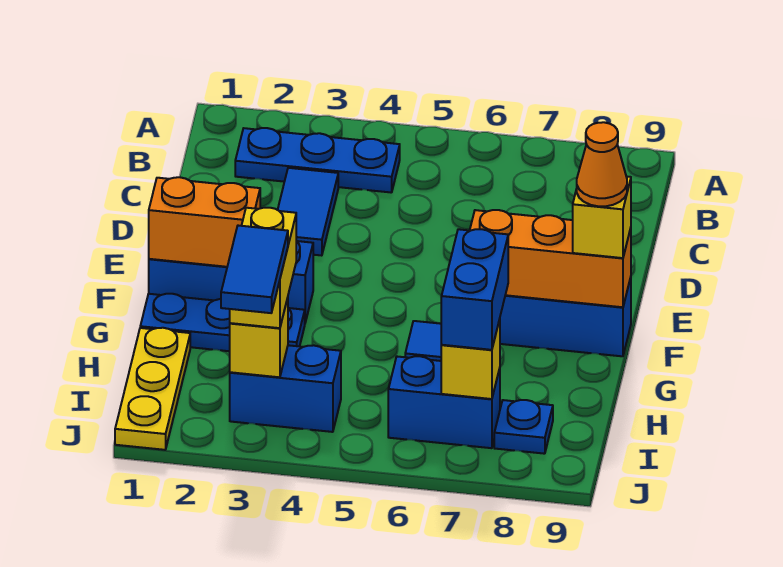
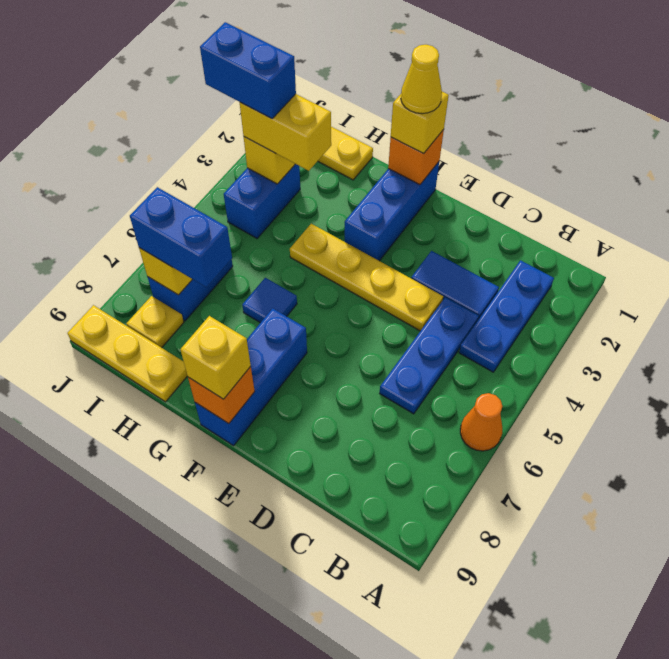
none -> yellow 1x4 plate [290,224,443,331]
orange 1x2 brick [149,177,260,267] -> orange 1x1 brick [388,129,444,185]
none -> yellow 1x1 brick [391,92,449,153]
none -> yellow 1x1 cone [401,45,442,114]
orange 1x3 brick [470,210,631,307] -> orange 1x1 brick [188,366,255,424]
orange 1x1 cone [577,122,627,206] -> orange 1x1 cone moved to [460,393,502,451]
blue 1x3 plate [140,294,305,351] -> blue 1x3 plate moved to [380,297,479,414]
none -> yellow 1x3 plate [68,305,187,402]
blue 1x2 tile [221,226,288,313] -> blue 1x2 brick [200,22,296,119]
blue 1x1 plate [494,400,553,454] -> yellow 1x1 plate [126,296,184,348]

